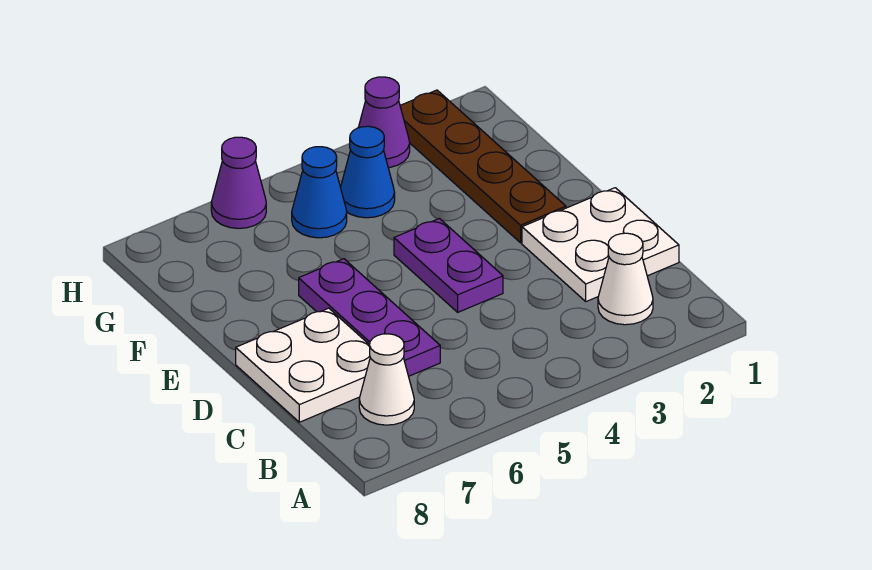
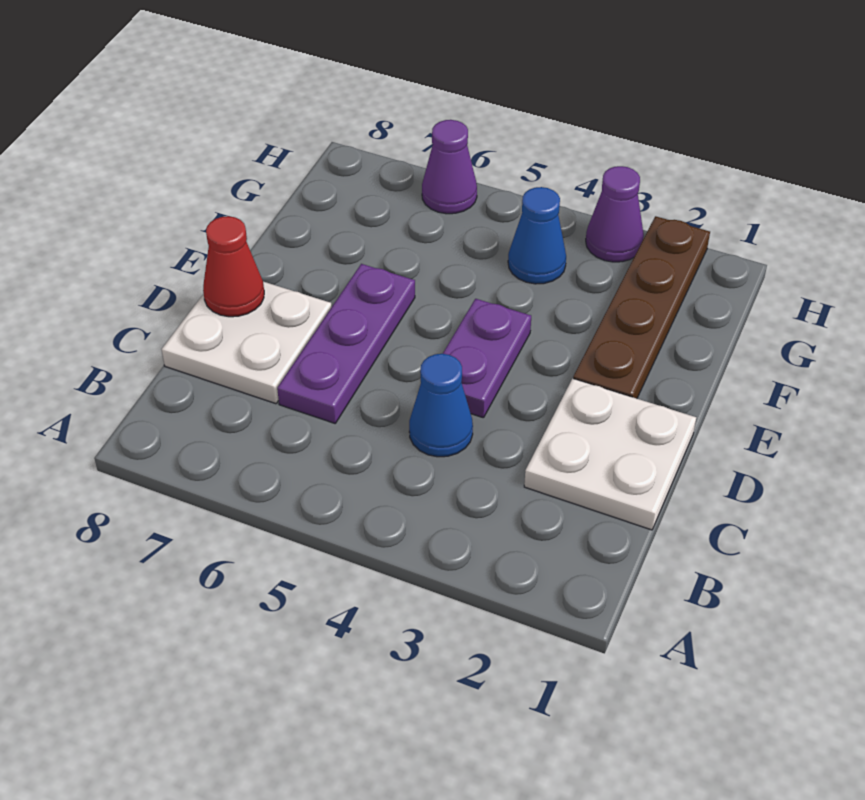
white 1x1 cone [598,233,653,325] -> none
white 1x1 cone [359,334,414,425] -> none
none -> red 1x1 cone [203,216,264,317]
blue 1x1 cone [292,147,347,238] -> blue 1x1 cone moved to [409,354,473,457]

